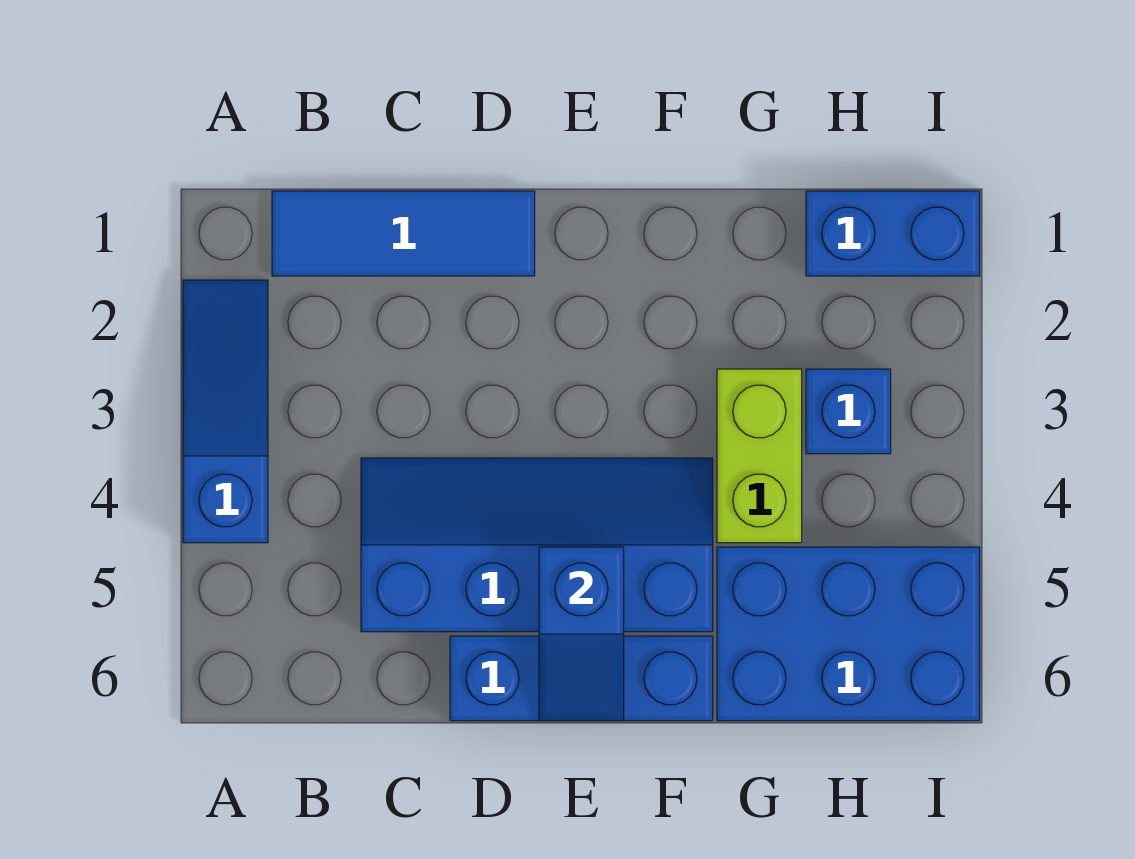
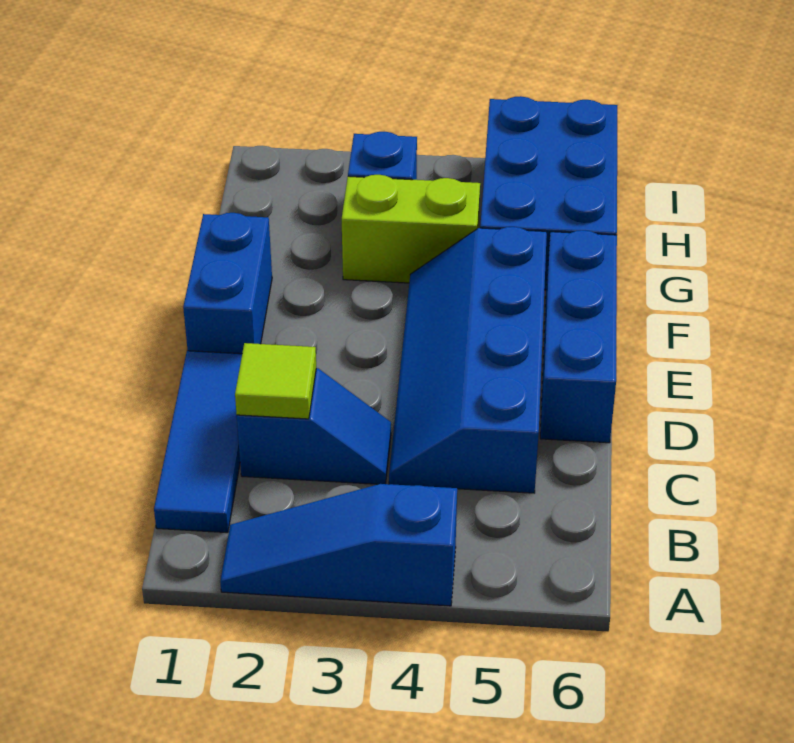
none -> lime 1x1 tile [235,343,316,419]
blue 1x2 slope [539,547,624,721] -> blue 1x2 slope moved to [237,368,391,484]
blue 1x2 brick [806,191,980,276] -> blue 1x2 brick moved to [183,213,272,354]

